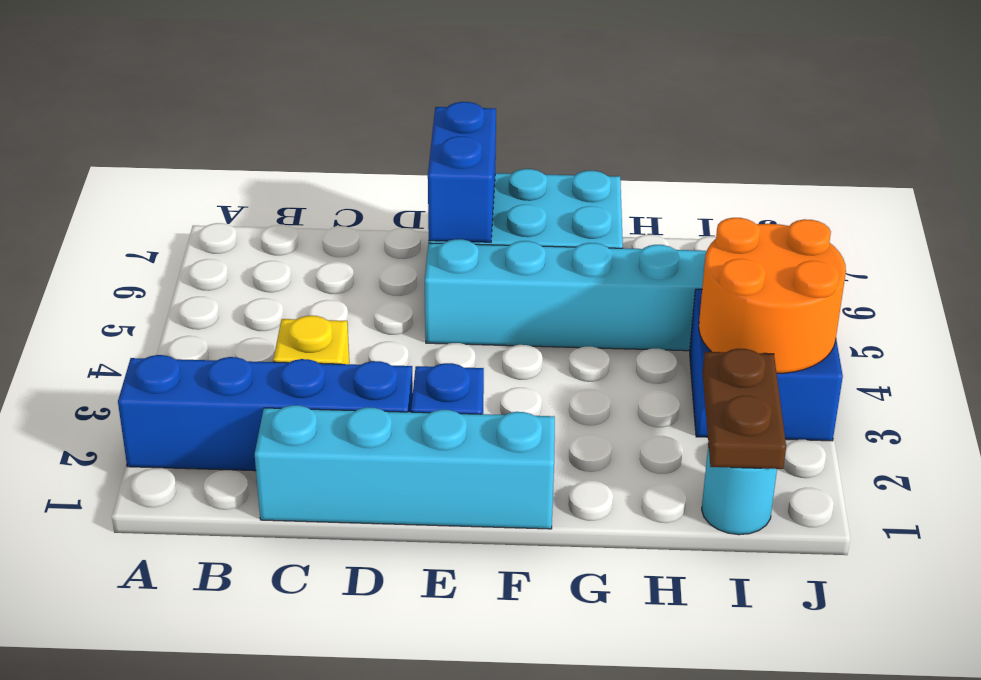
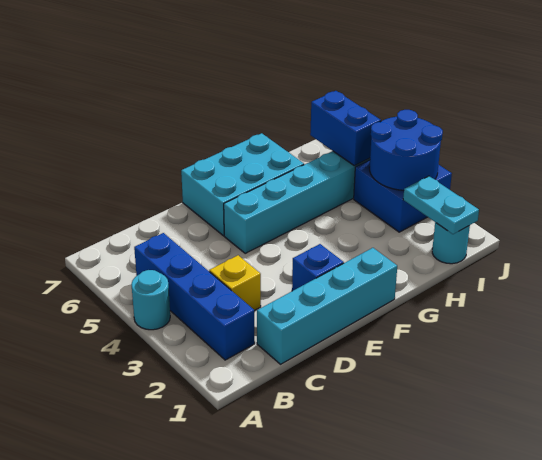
blue 1x4 brick [118,355,413,471] -> blue 1x4 brick turned to [134,233,255,360]
none -> cyan 1x1 round brick [131,270,170,330]
blue 1x2 brick [428,102,496,242] -> blue 1x2 brick moved to [310,91,381,166]
brown 1x2 plate [702,349,786,469] -> cyan 1x2 plate [403,176,479,234]
orange 2x2 round brick [699,218,846,373] -> blue 2x2 round brick [369,110,443,190]

